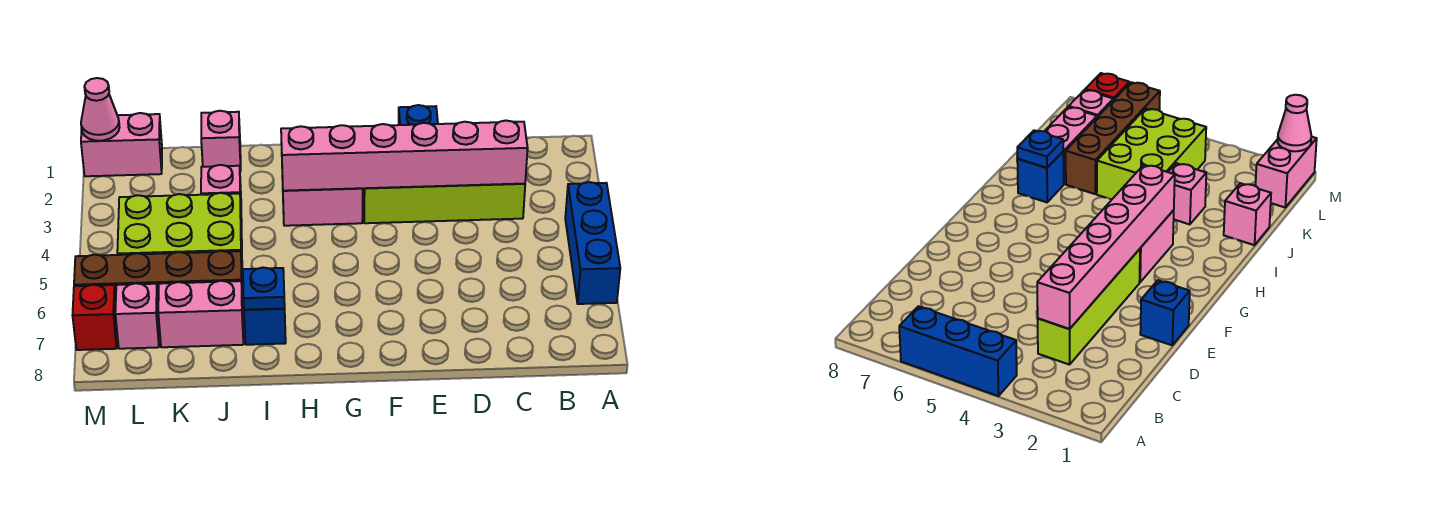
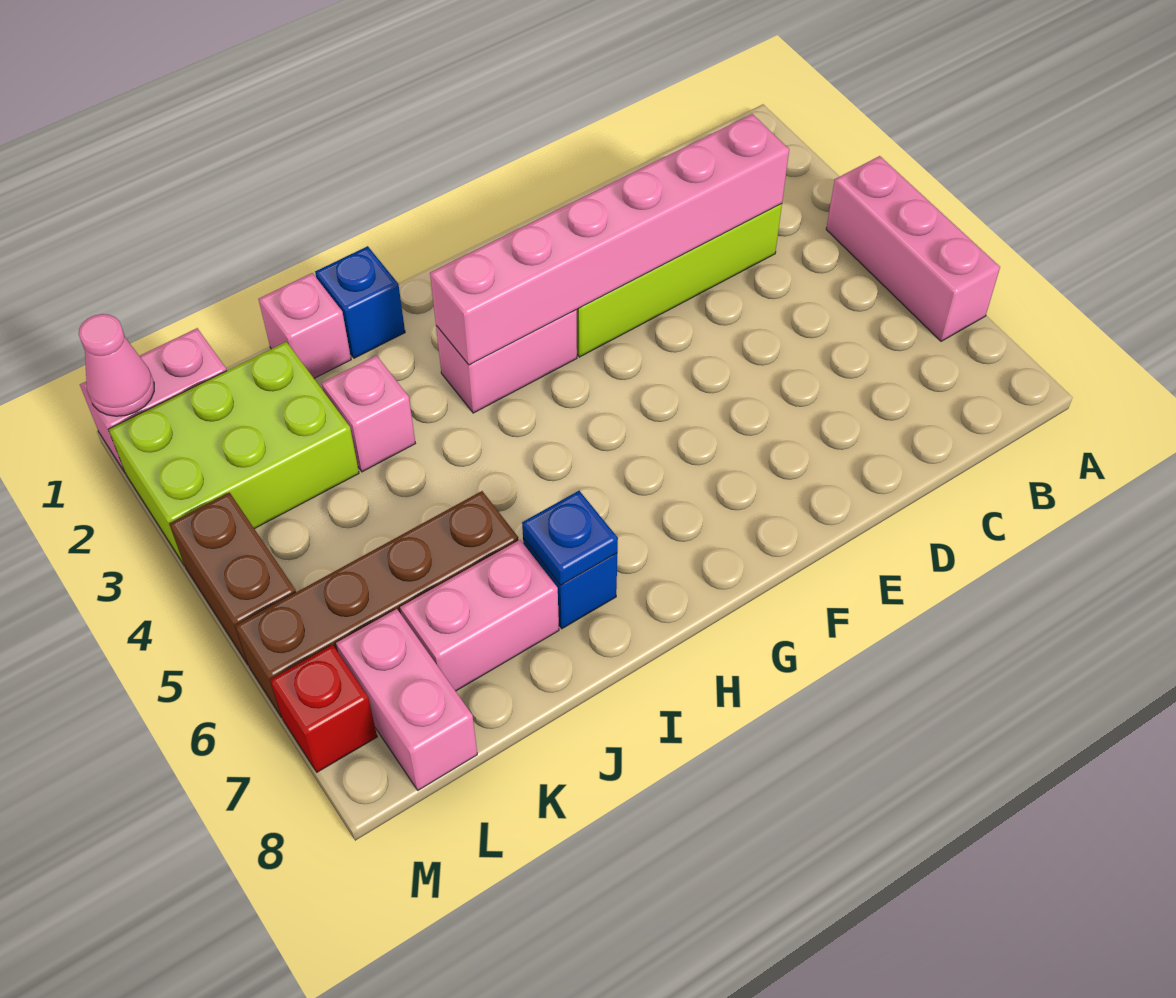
blue 1x3 brick [565,182,620,304] -> pink 1x3 brick [826,156,1000,341]
blue 1x1 brick [399,105,438,125] -> blue 1x1 brick moved to [315,246,405,358]
lime 2x3 brick [117,193,243,283] -> lime 2x3 brick moved to [108,342,359,566]
pink 1x1 brick [115,283,159,349] -> pink 1x2 brick [336,609,477,790]
none -> brown 1x2 brick [170,493,296,664]

